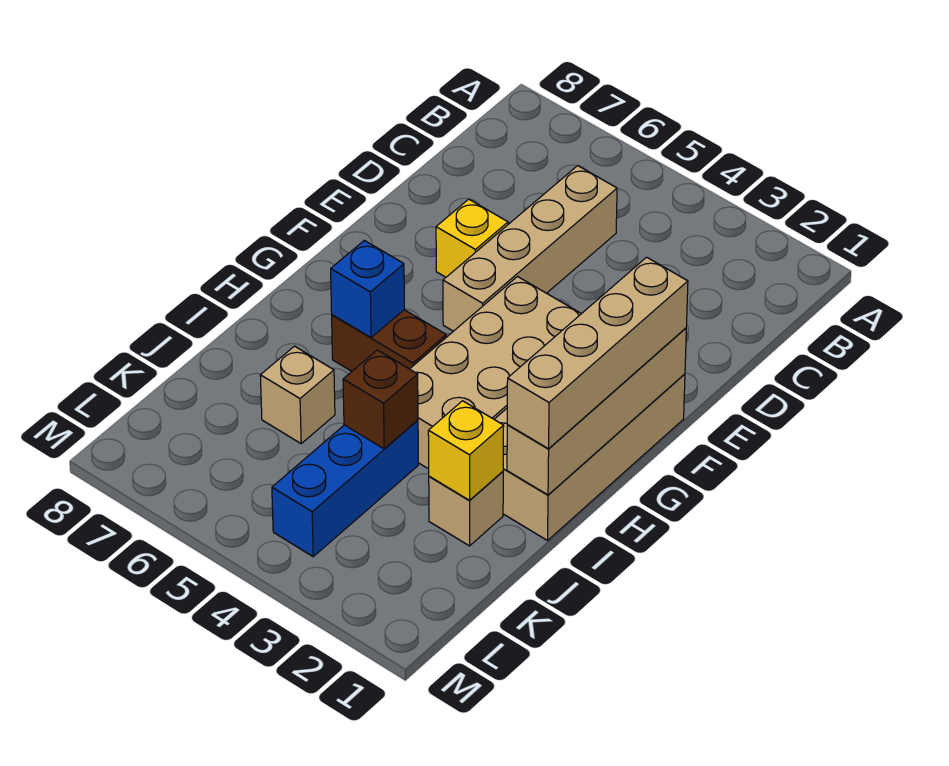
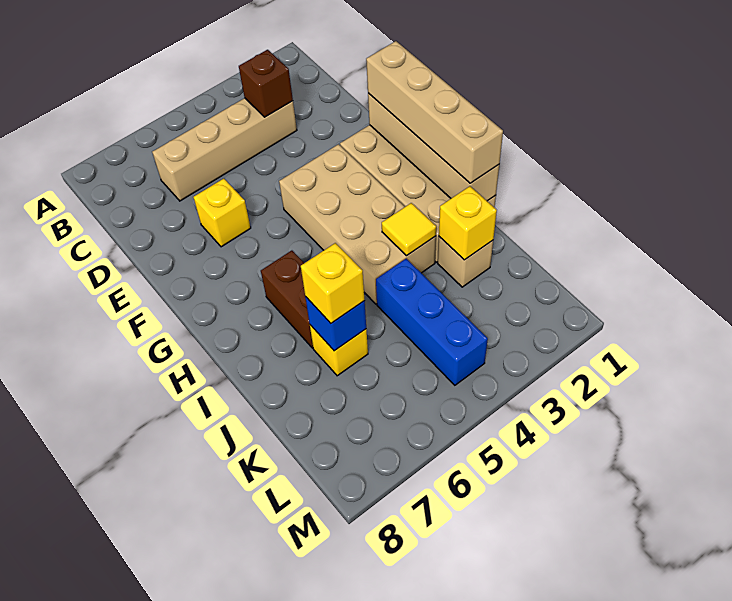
tan 1x4 brick [443,166,617,331] -> tan 1x4 brick turned to [152,98,297,201]
brown 1x2 brick [332,310,446,371] -> brown 1x2 brick turned to [261,251,313,348]
blue 1x1 brick [331,240,405,338] -> blue 1x1 brick moved to [305,297,366,351]
none -> yellow 1x1 tile [382,203,436,256]
brown 1x1 brick [343,350,418,449] -> brown 1x1 brick moved to [239,50,293,117]
tan 1x1 brick [260,346,335,443] -> yellow 1x1 brick [310,325,368,376]
none -> yellow 1x1 brick [301,243,365,323]

